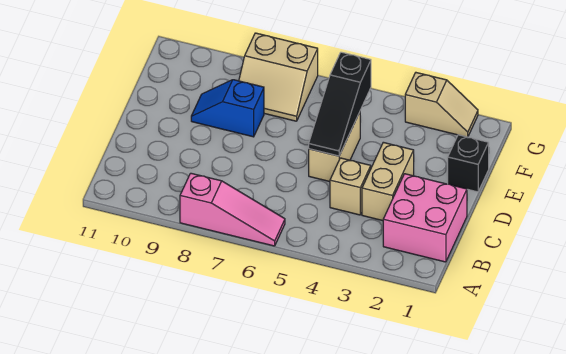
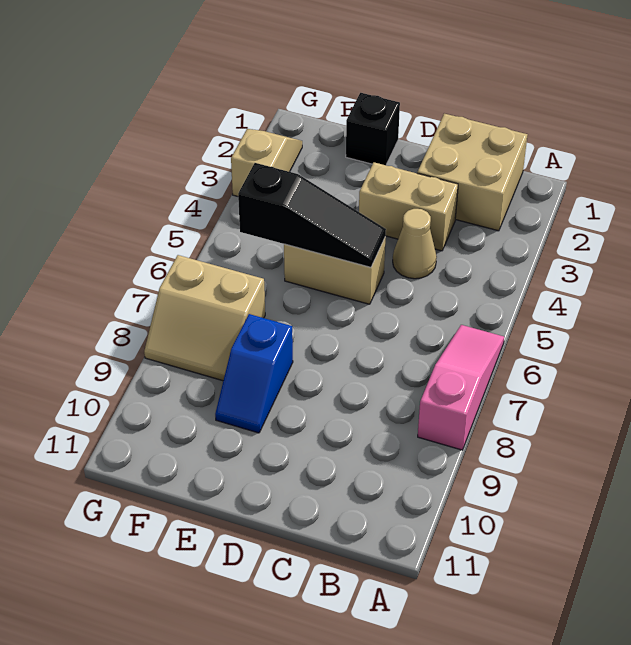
pink 2x2 brick [383,174,467,262] -> tan 2x2 brick [417,114,528,231]
tan 1x1 brick [330,158,371,215] -> tan 1x1 cone [393,209,437,279]
tan 2x2 slope [239,33,318,121] -> tan 2x2 slope turned to [144,255,265,381]

